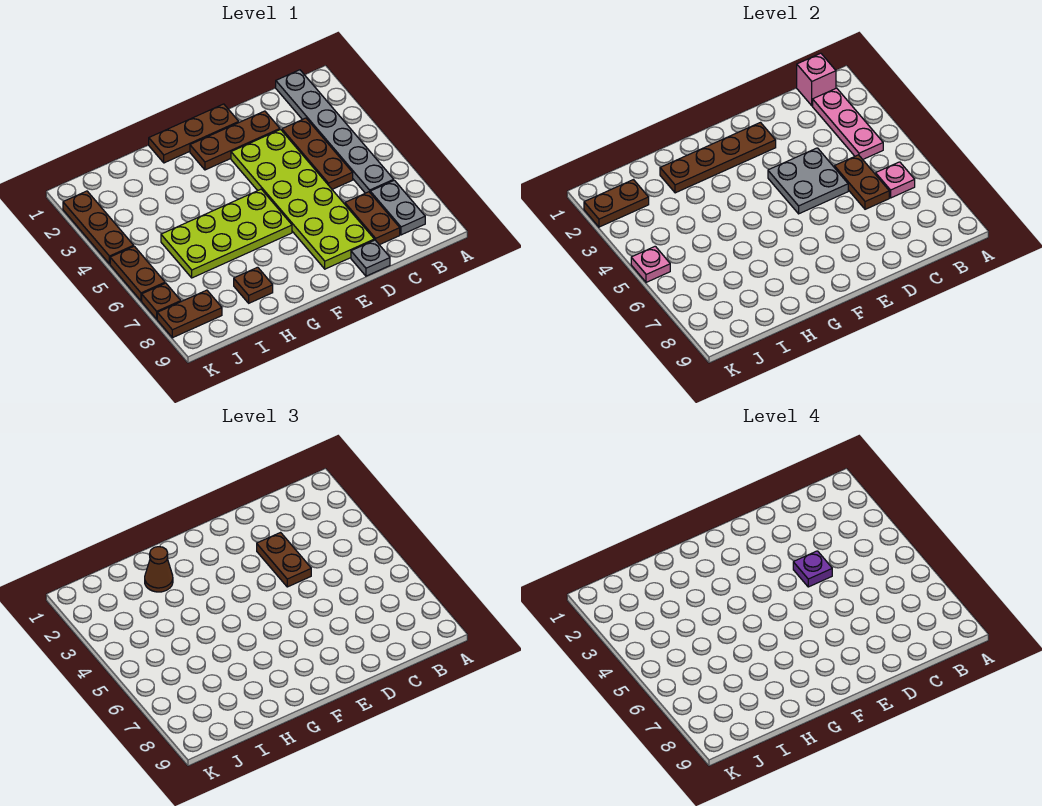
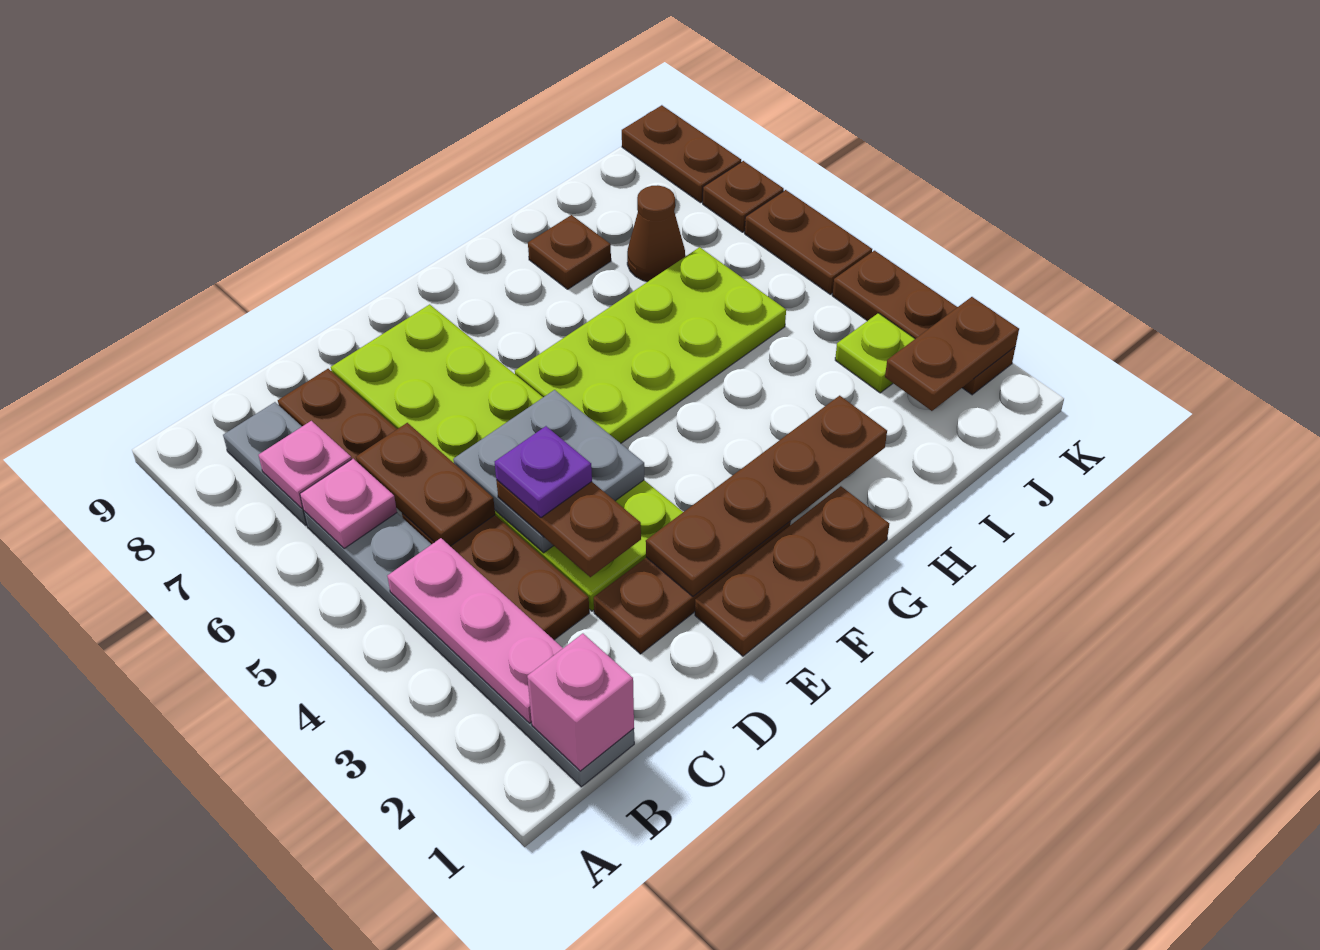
grey 1x1 plate [351,240,390,276] -> none
brown 1x1 cone [145,547,173,592] -> brown 1x1 cone moved to [627,185,685,281]
none -> lime 1x1 plate [835,313,915,393]
brown 1x2 plate [157,290,222,338] -> brown 1x2 plate turned to [622,105,741,203]
pink 1x1 plate [631,246,670,282] -> pink 1x1 plate moved to [259,421,351,508]

